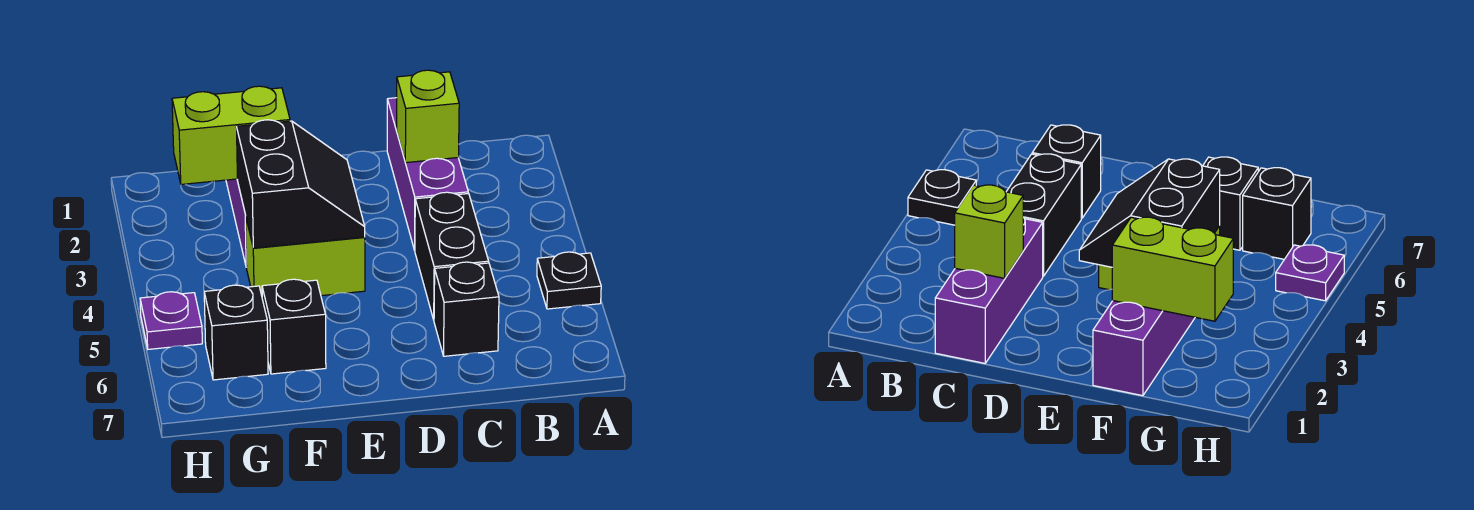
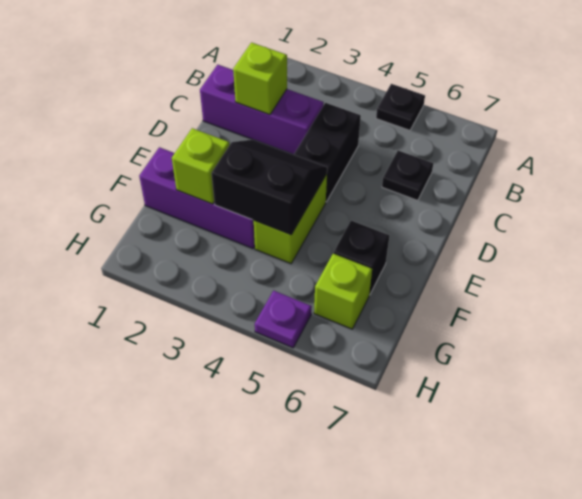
black 1x2 brick [415,192,489,320] -> black 1x2 brick turned to [294,103,361,202]
black 1x1 brick [434,262,499,356] -> black 1x1 plate [382,151,433,200]
lime 1x2 brick [172,86,290,184] -> lime 1x1 brick [172,128,229,204]
black 1x1 brick [204,285,268,380] -> lime 1x1 brick [314,254,372,329]

